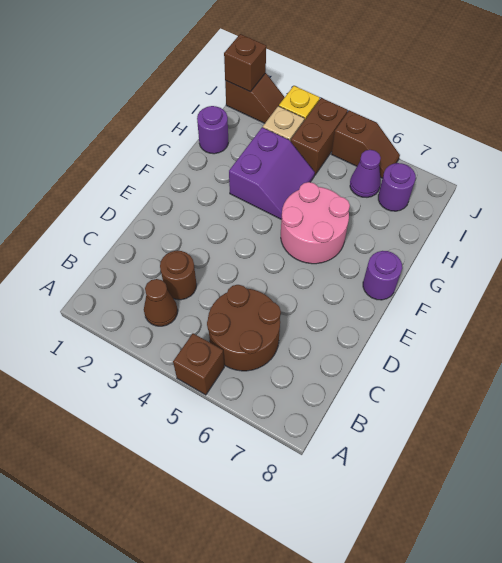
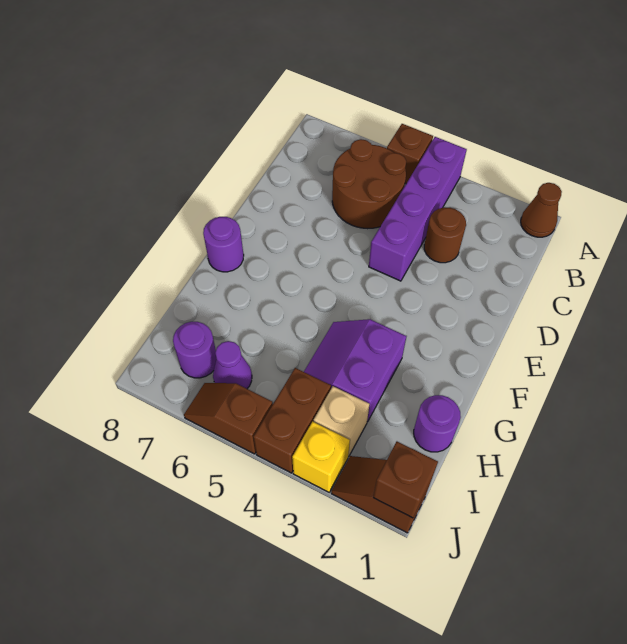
none -> purple 1x4 brick [369,137,467,281]
brown 1x1 cone [144,279,178,326] -> brown 1x1 cone moved to [521,183,562,237]
pink 2x2 round brick [281,182,350,264] -> none

